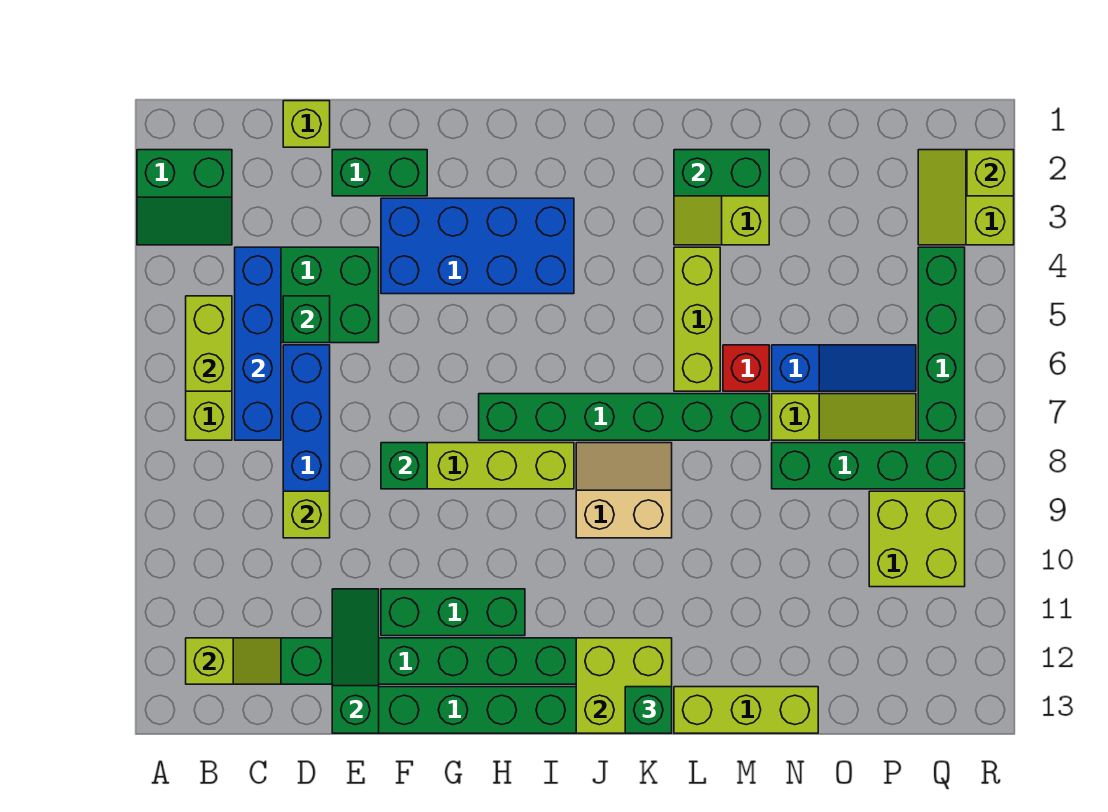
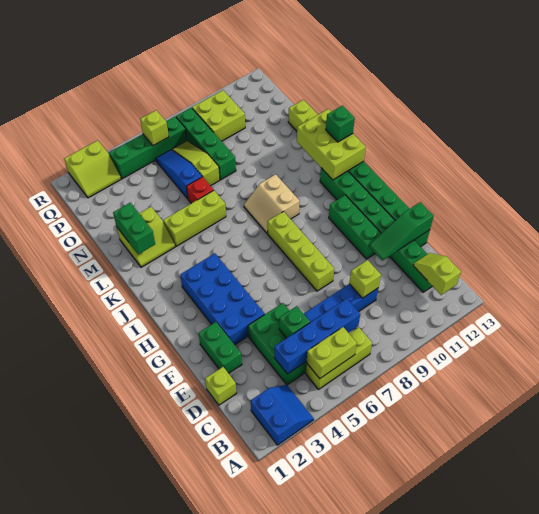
green 2x2 slope [137,150,232,245] -> blue 2x2 slope [251,385,314,445]
green 1x1 brick [381,443,427,489] -> none
green 1x6 brick [479,394,769,440] -> none
lime 2x2 brick [576,638,672,733] -> lime 2x3 brick [297,109,366,180]
lime 1x1 brick [967,150,1014,196] -> lime 1x1 brick moved to [140,110,169,146]

